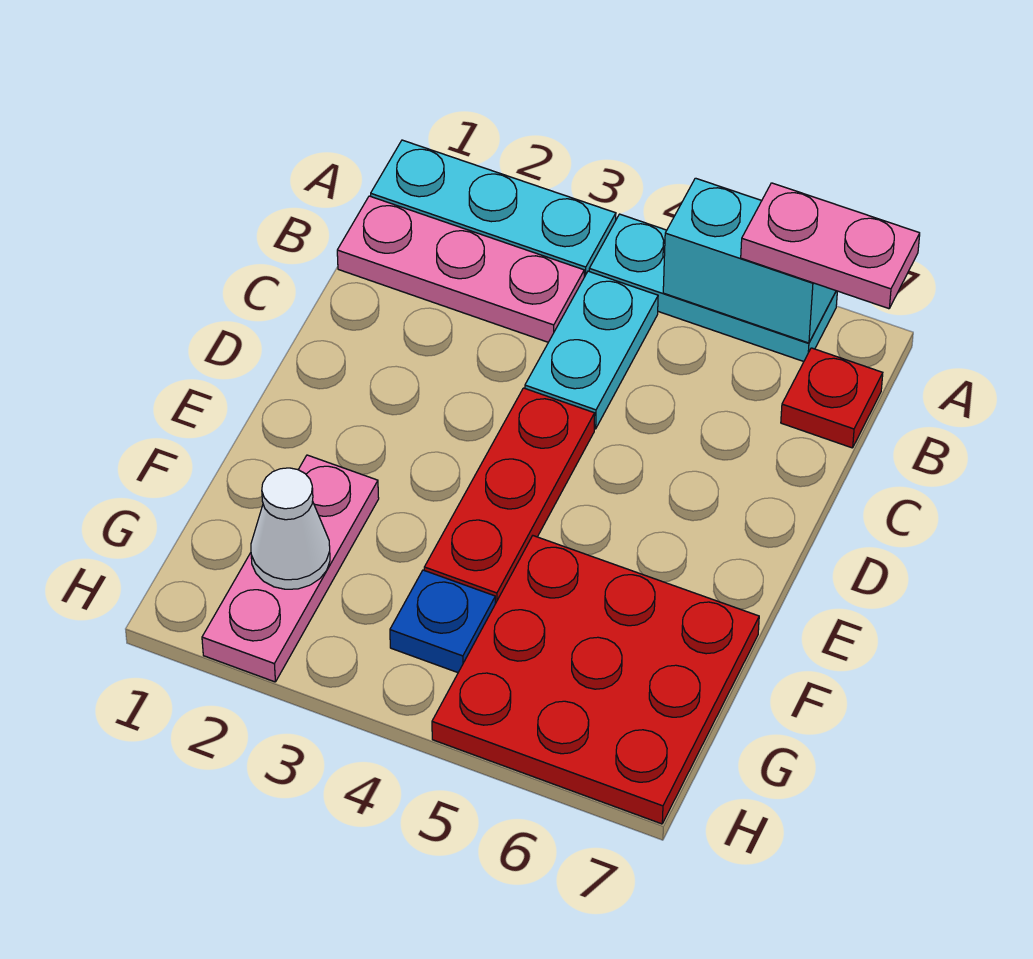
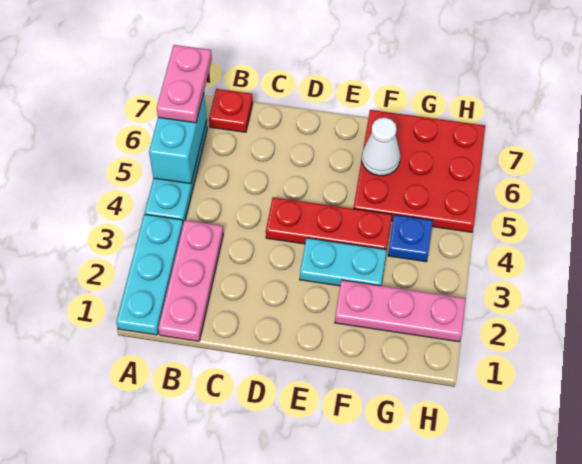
cyan 1x2 plate [525,271,658,429] -> cyan 1x2 plate moved to [300,238,387,286]
white 1x1 cone [251,468,330,589] -> white 1x1 cone moved to [362,118,400,176]

